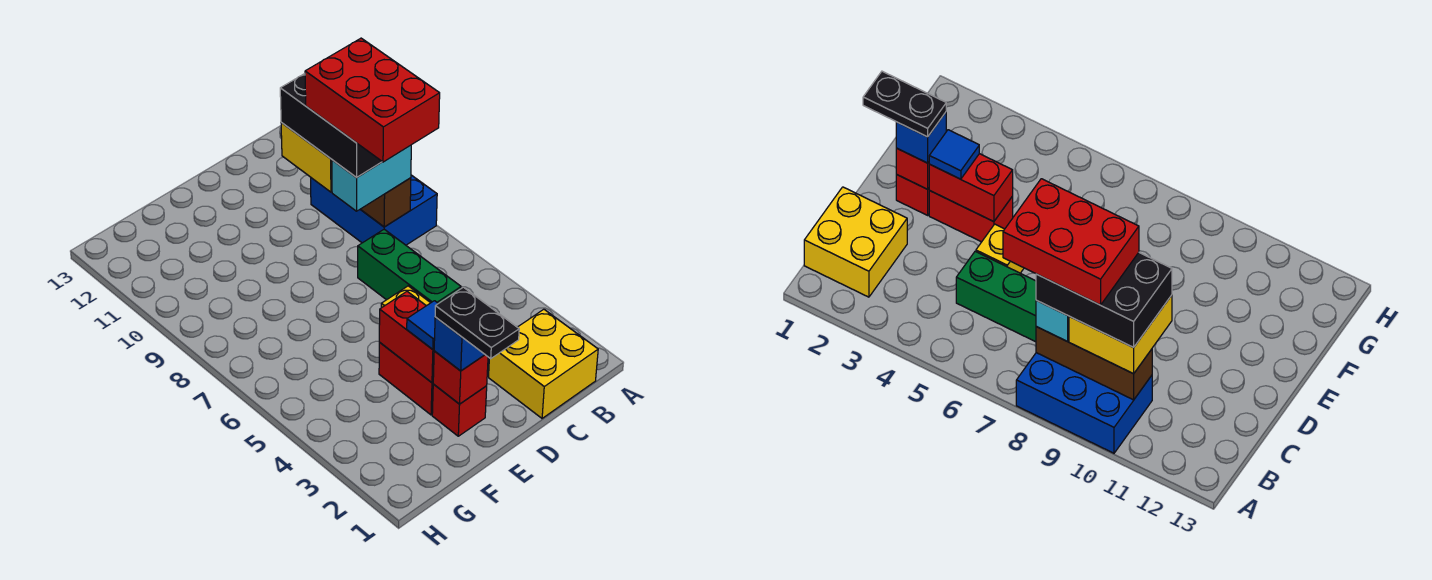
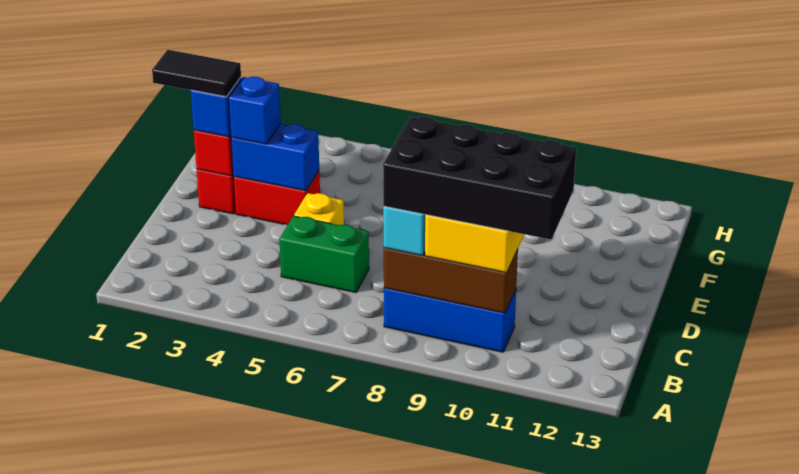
blue 2x3 brick [311,175,437,245] -> blue 1x3 brick [384,288,516,352]
yellow 2x2 brick [489,309,598,418] -> none
red 2x3 brick [305,38,440,162] -> none
black 2x3 brick [280,74,382,178] -> black 2x4 brick [383,117,576,240]
green 1x3 brick [358,229,461,304] -> green 1x2 brick [279,216,369,293]
black 1x2 plate [435,287,519,359] -> black 1x2 tile [152,50,241,97]
red 1x2 brick [379,292,434,383] -> blue 1x2 brick [231,124,319,191]
blue 1x1 tile [407,301,438,349] -> blue 1x1 brick [229,77,281,144]

